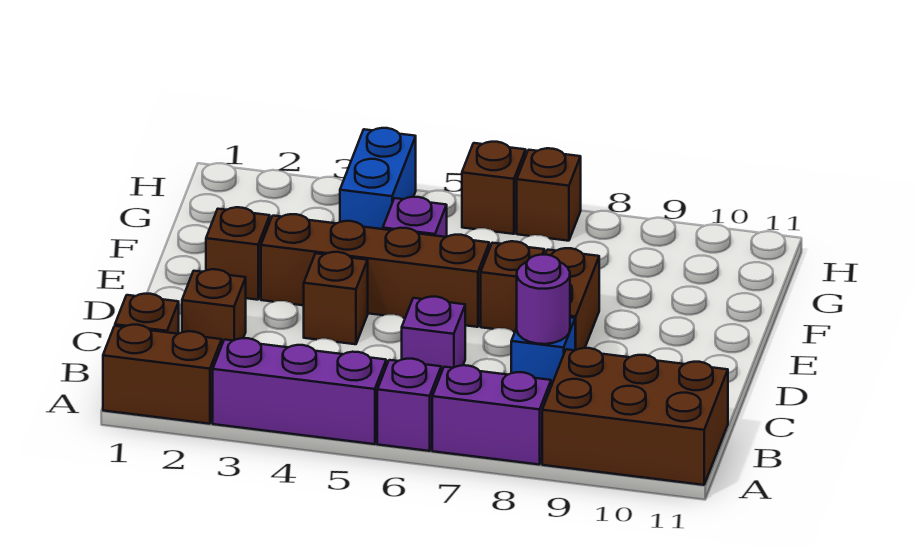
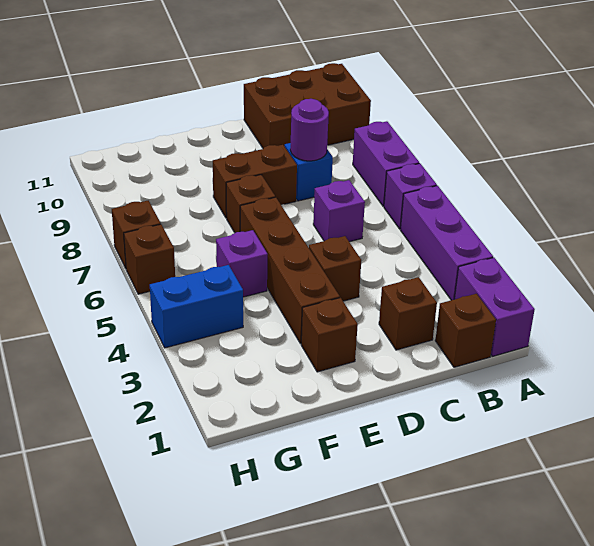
brown 1x2 brick [103,325,222,424] -> purple 1x2 brick [455,258,535,356]
brown 2x3 brick [542,348,728,485] -> brown 2x3 brick turned to [244,63,371,148]

